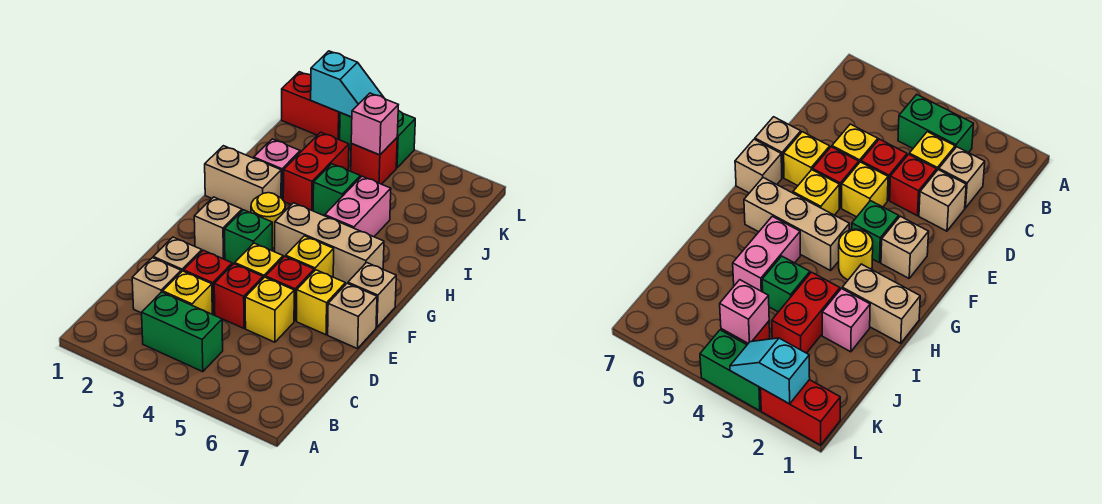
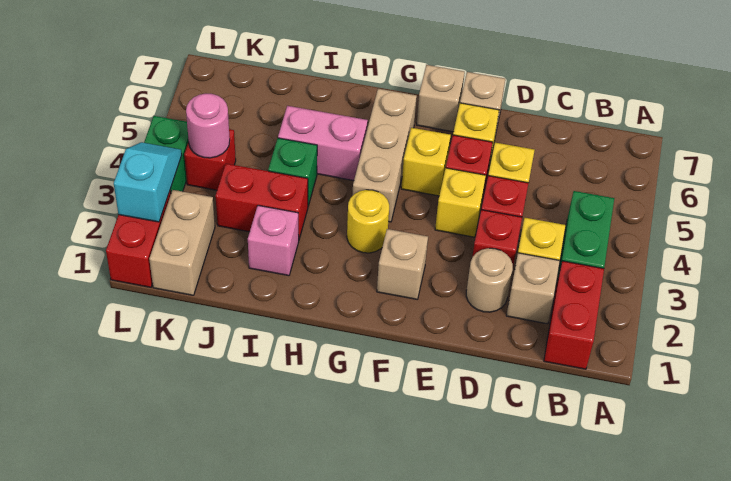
none -> red 1x2 brick [544,261,604,369]
tan 1x1 brick [153,237,202,272] -> tan 1x1 round brick [466,248,513,312]
green 1x1 brick [224,210,272,264] -> none
tan 1x2 brick [205,146,281,213] -> tan 1x2 brick moved to [149,190,215,295]
pink 1x1 brick [351,93,398,155] -> pink 1x1 round brick [186,94,230,158]

